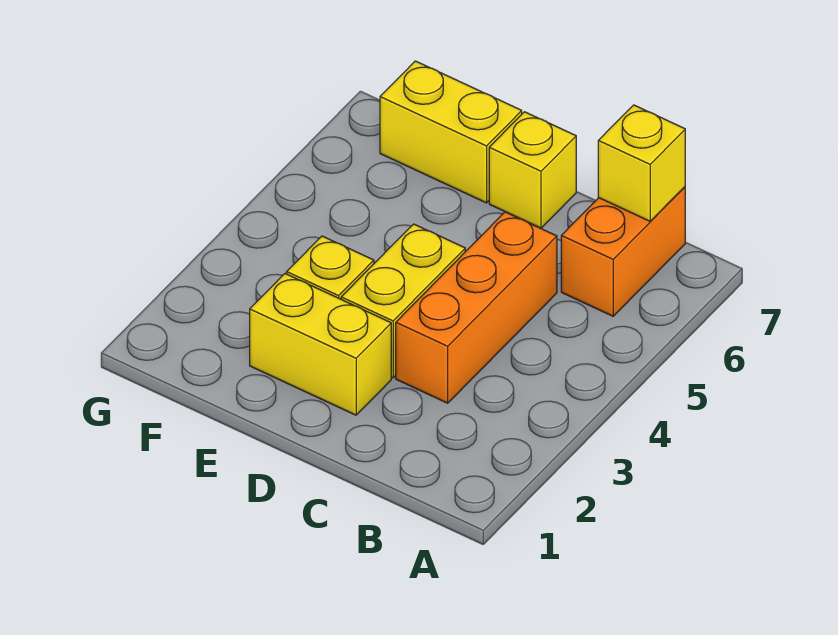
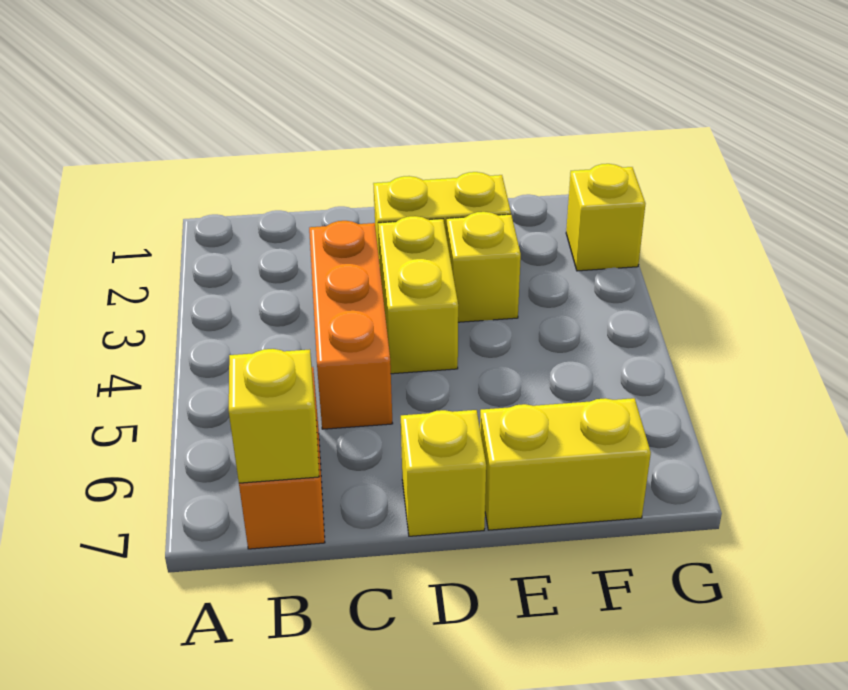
none -> yellow 1x1 brick [566,164,645,271]

